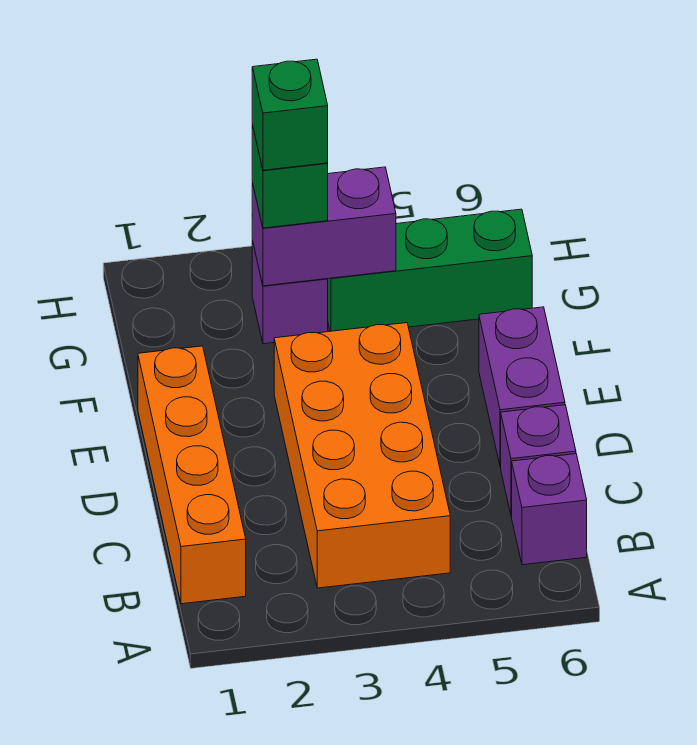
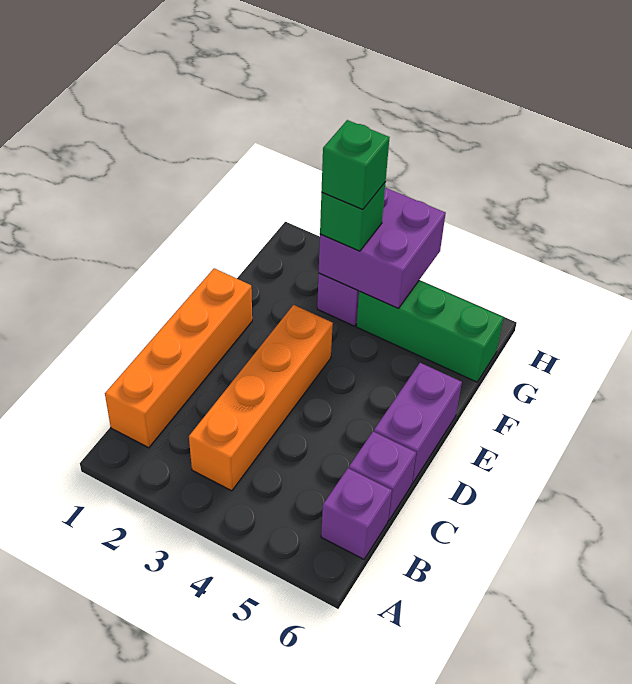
orange 2x4 brick [274,323,450,588] -> orange 1x4 brick [189,305,333,491]
purple 1x2 brick [252,167,396,286] -> purple 2x2 brick [319,188,446,308]

